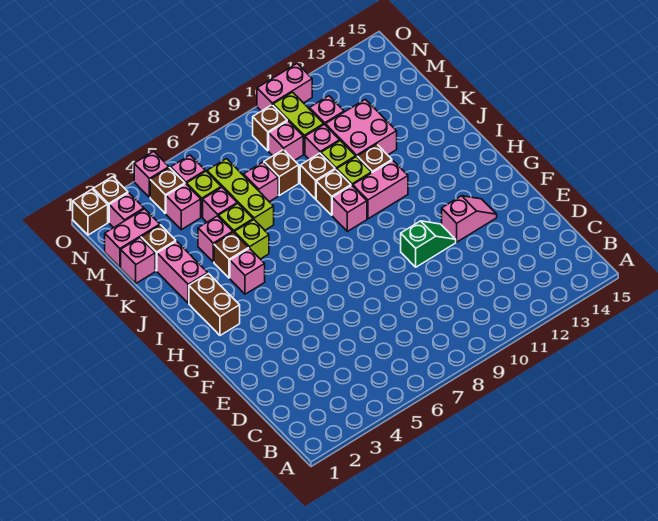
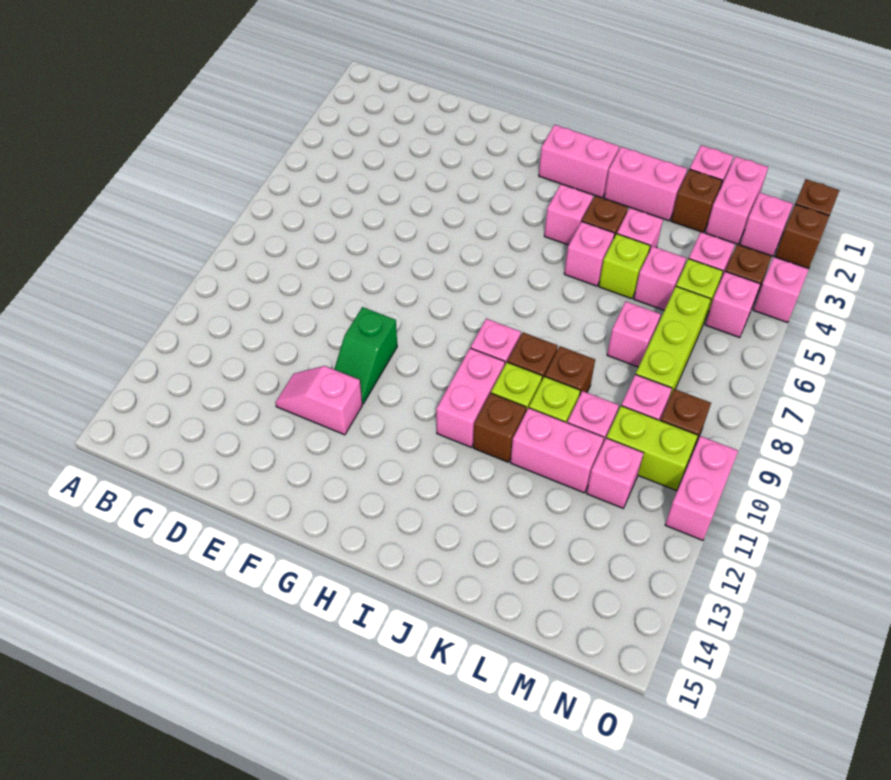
pink 1x2 slope [442,196,497,242] -> pink 1x2 slope turned to [275,366,362,435]
brown 1x2 brick [189,273,240,335] -> pink 1x2 brick [539,125,619,198]
lime 1x1 brick [234,220,269,259] -> pink 1x1 brick [564,221,615,286]
lime 1x3 brick [207,159,274,230] -> lime 1x3 brick turned to [636,286,711,399]
pink 2x2 brick [325,99,397,157] -> pink 1x2 brick [511,408,604,493]
brown 1x1 brick [264,149,299,195] -> none

